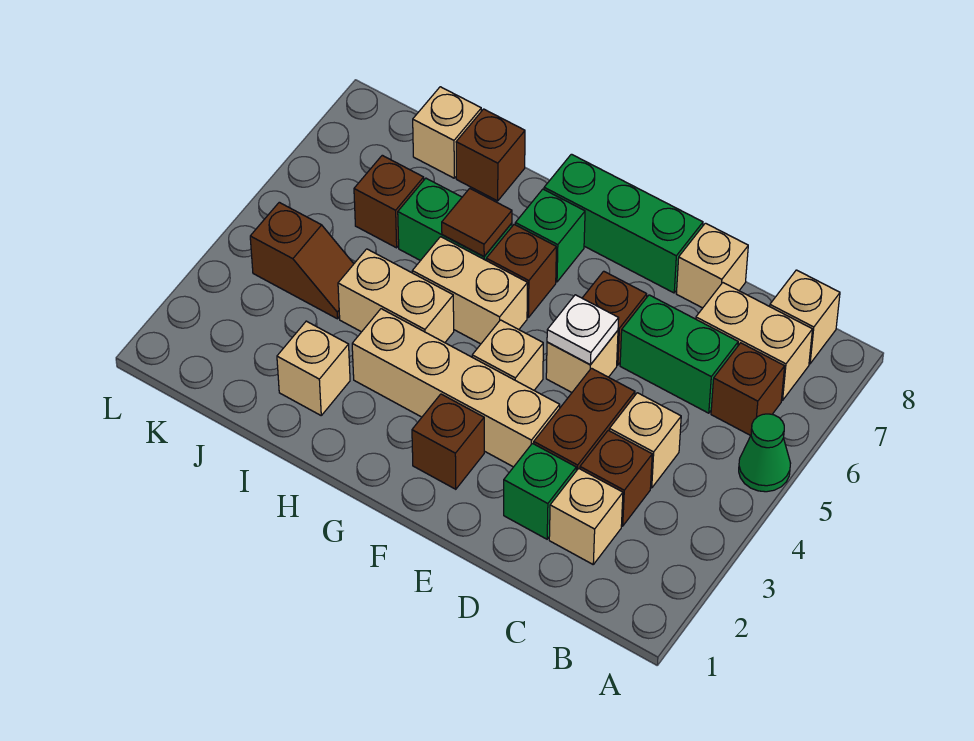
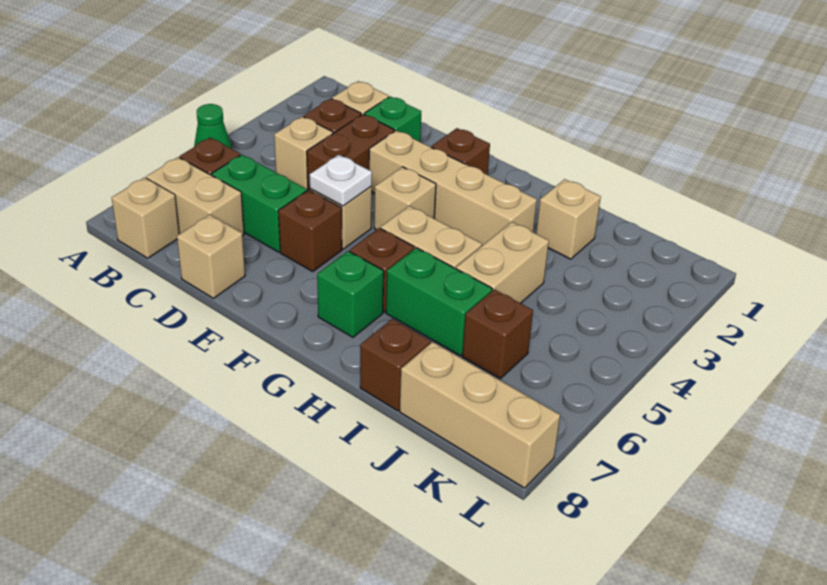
green 1x3 brick [544,154,703,293] -> none
tan 1x2 brick [338,249,454,343] -> tan 1x2 brick turned to [456,222,549,303]
brown 1x1 tile [442,188,512,256] -> none
brown 1x2 slope [250,202,354,319] -> none
tan 1x1 brick [413,87,481,178] -> tan 1x3 brick [400,342,560,488]

